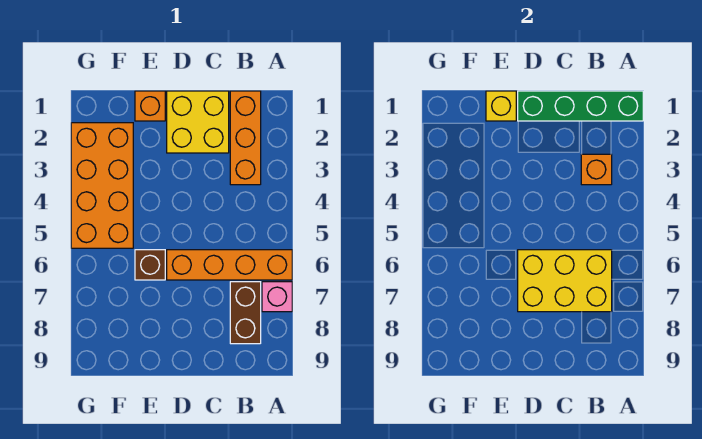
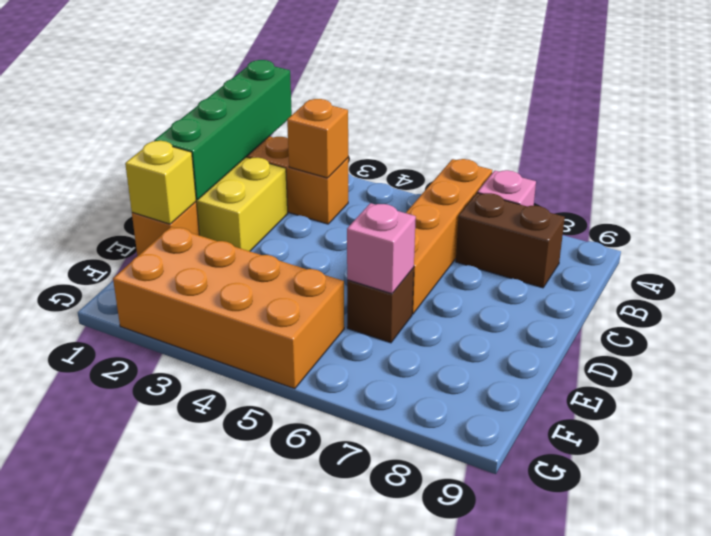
yellow 2x3 brick [518,250,612,312] -> none
none -> pink 1x1 brick [347,203,416,294]

